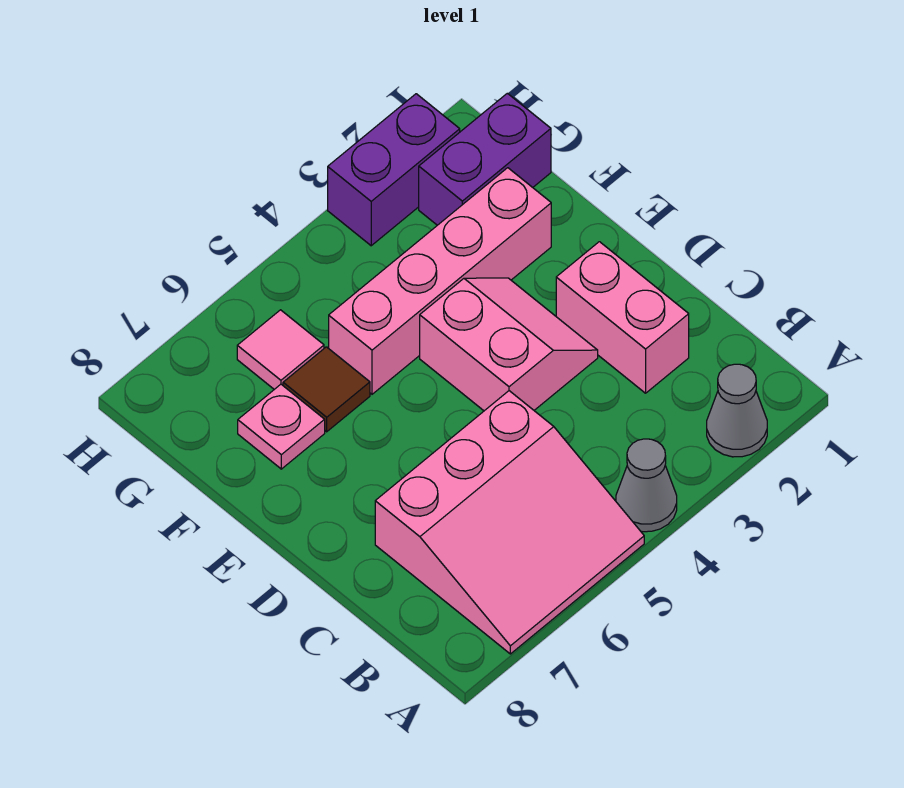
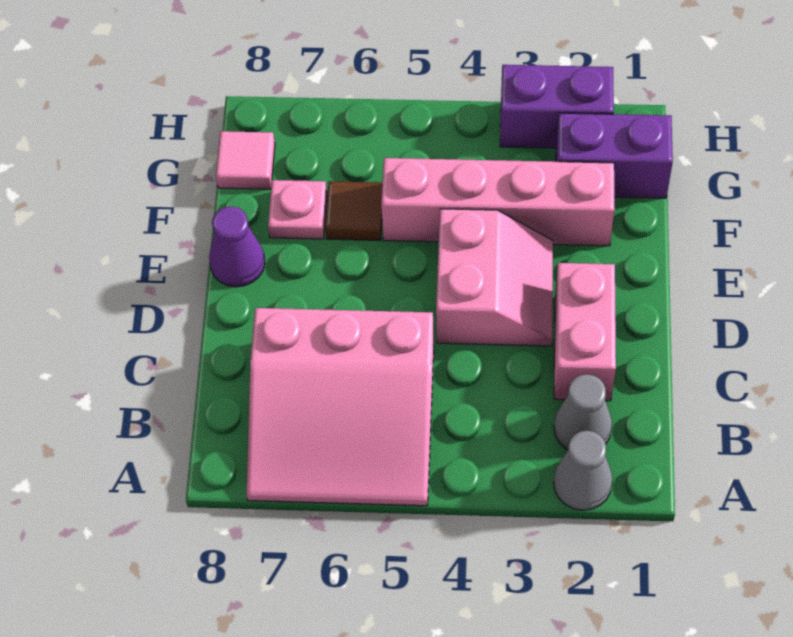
grey 1x1 cone [616,439,677,532] -> grey 1x1 cone moved to [554,374,612,450]
none -> purple 1x1 cone [209,206,265,287]
pink 1x1 tile [237,310,324,389] -> pink 1x1 tile moved to [216,131,275,189]

